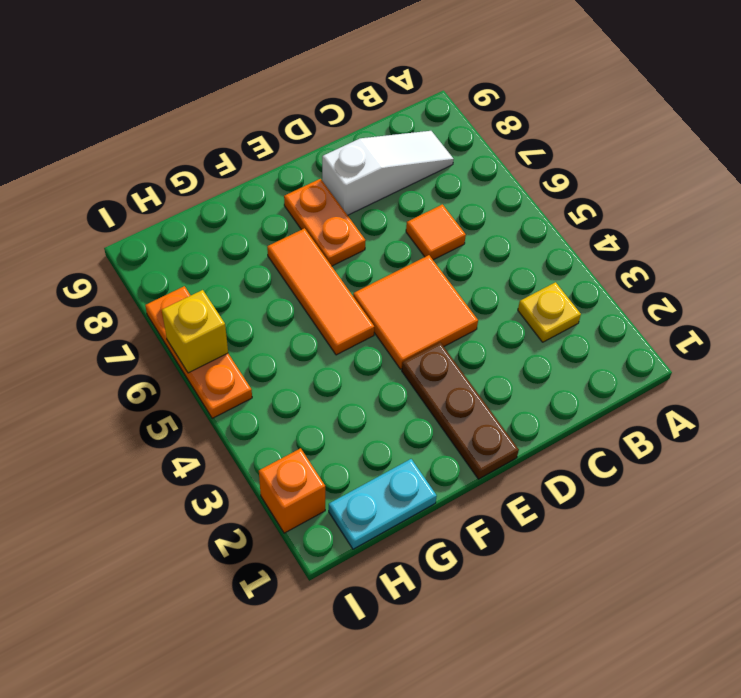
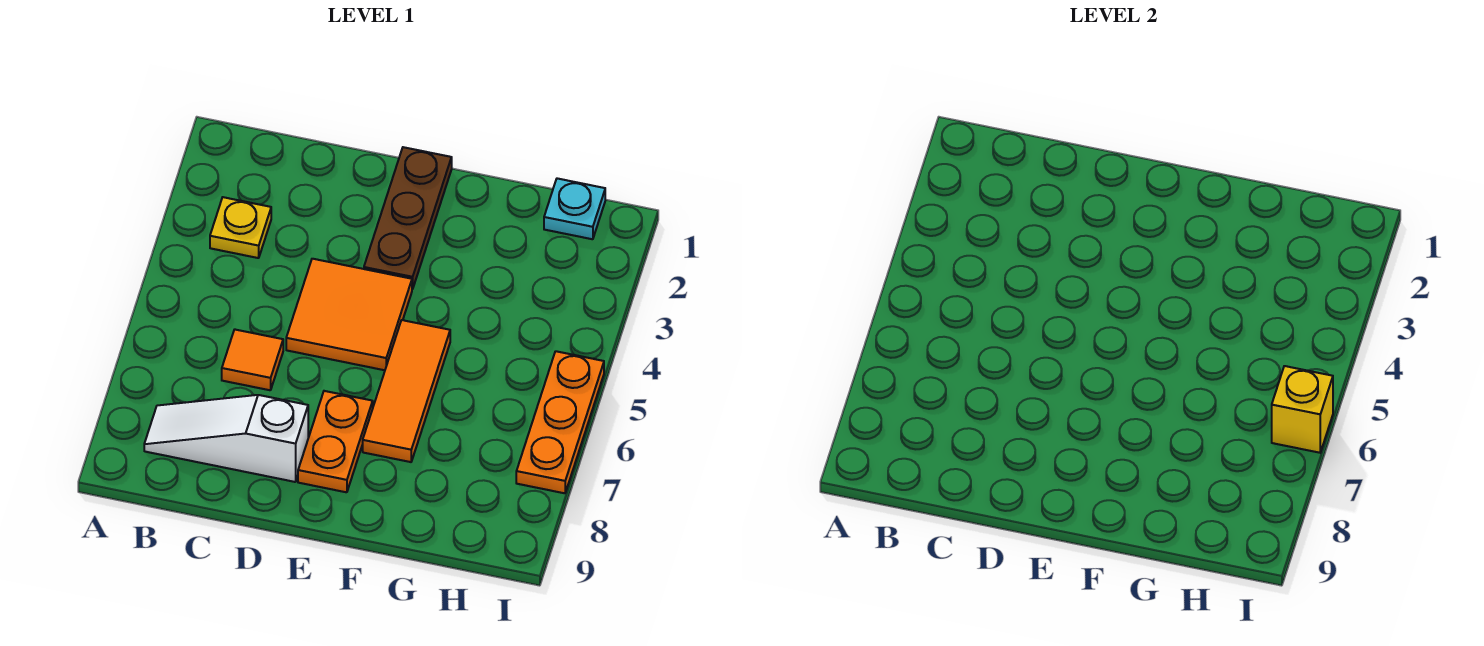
cyan 1x2 plate [329,459,437,549] -> cyan 1x1 plate [544,178,605,239]
orange 1x1 brick [259,448,325,533] -> none

